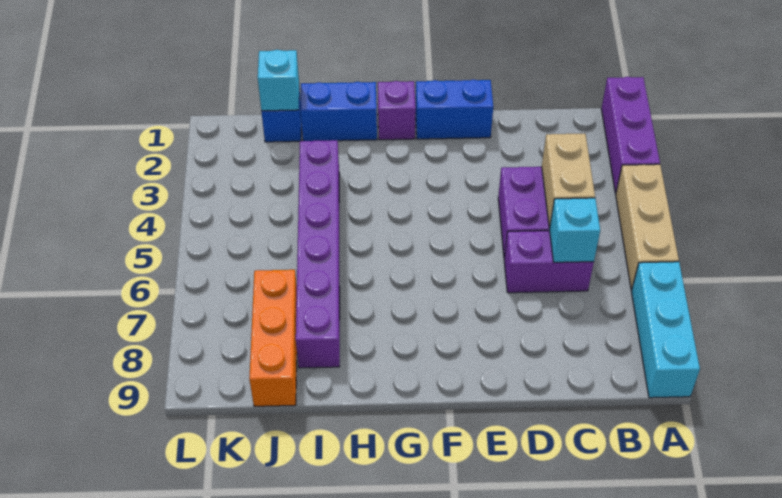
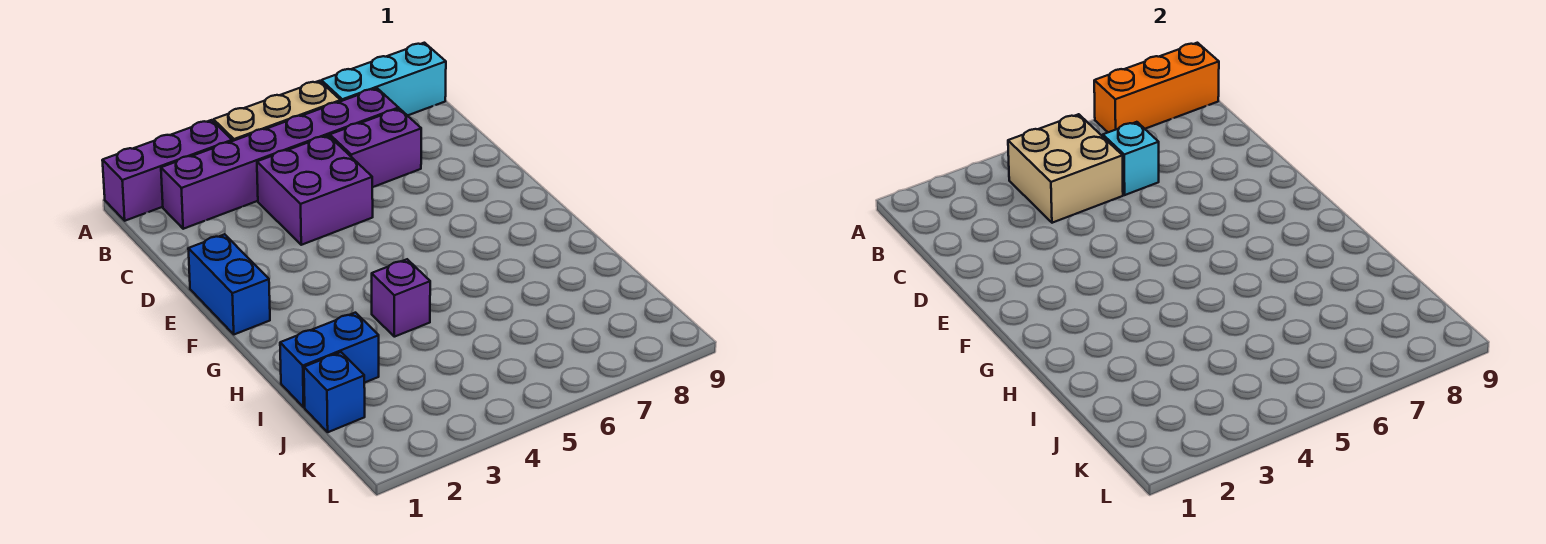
tan 1x2 brick [542,133,595,228] -> tan 2x2 brick [1008,114,1123,223]
purple 1x2 brick [504,231,594,293] -> purple 1x2 brick turned to [330,109,421,187]
purple 1x1 brick [378,81,416,140] -> purple 1x1 brick moved to [372,259,430,337]
blue 1x2 brick [300,82,377,141] -> blue 1x2 brick turned to [280,313,379,407]
purple 1x6 brick [296,140,340,368] -> purple 1x6 brick moved to [161,88,399,229]
cyan 1x1 brick [258,50,299,111] -> none
orange 1x3 brick [249,270,297,406] -> orange 1x3 brick moved to [1094,43,1219,132]

